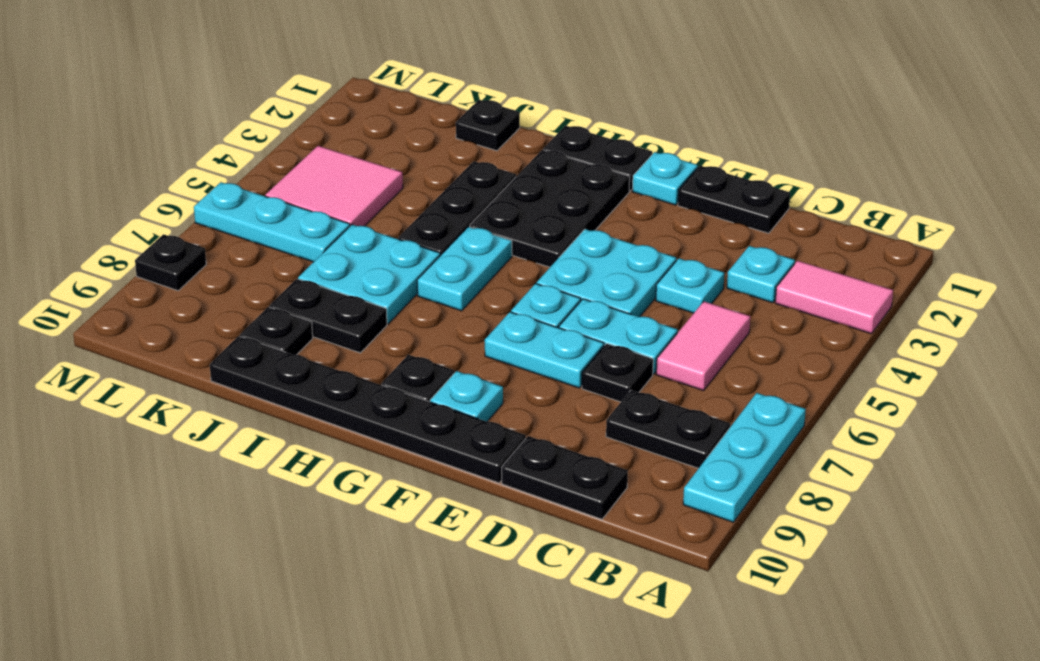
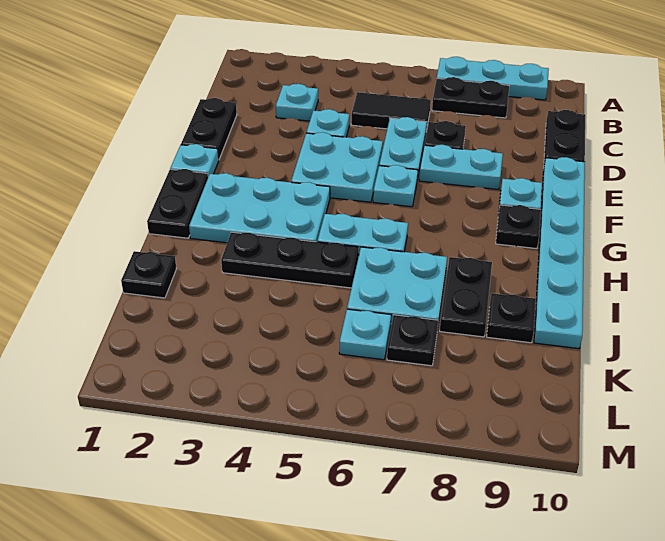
pink 1x2 tile [775,261,893,334] -> none
black 1x2 plate [606,390,730,468] -> black 1x2 plate turned to [432,77,509,118]
pink 1x2 tile [656,301,750,391] -> black 1x2 tile [351,92,431,130]
cyan 1x2 plate [485,312,604,388] -> cyan 1x2 plate turned to [419,145,503,190]
black 1x6 plate [210,336,526,483] -> cyan 1x6 plate [534,157,585,349]
black 2x3 plate [470,150,630,267] -> cyan 2x3 plate [189,173,330,243]
pink 2x2 tile [265,146,403,226] -> none
cyan 1x3 plate [194,182,350,262] -> cyan 1x1 plate [339,309,391,360]
black 1x1 plate [135,234,206,291] -> black 1x1 plate moved to [387,315,438,366]

